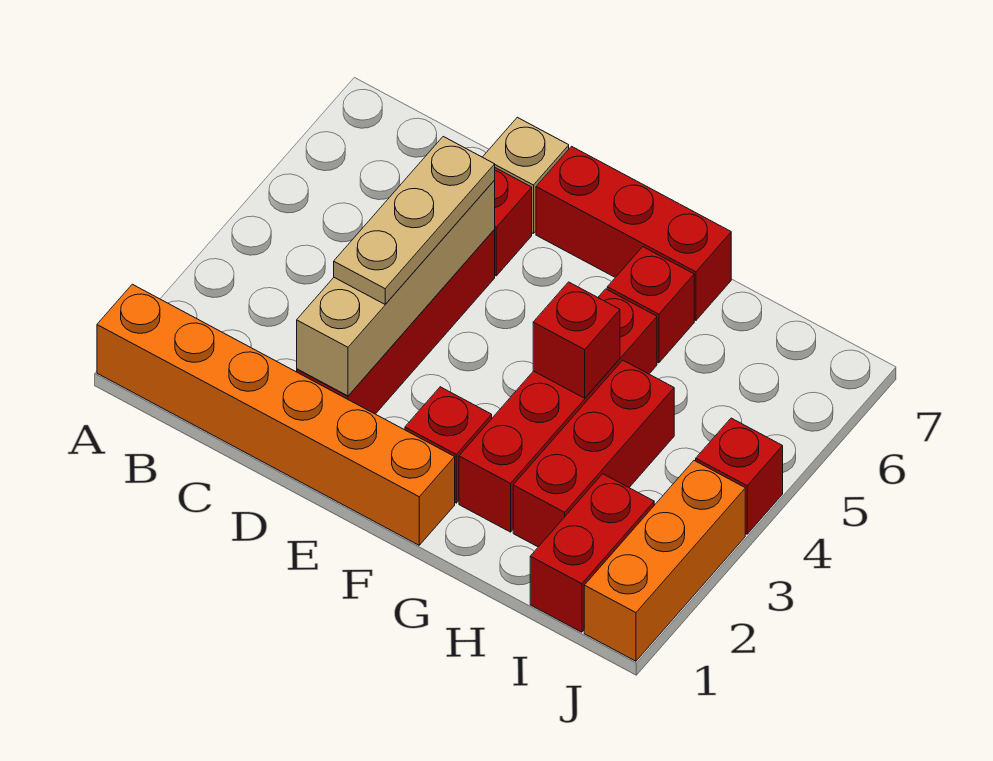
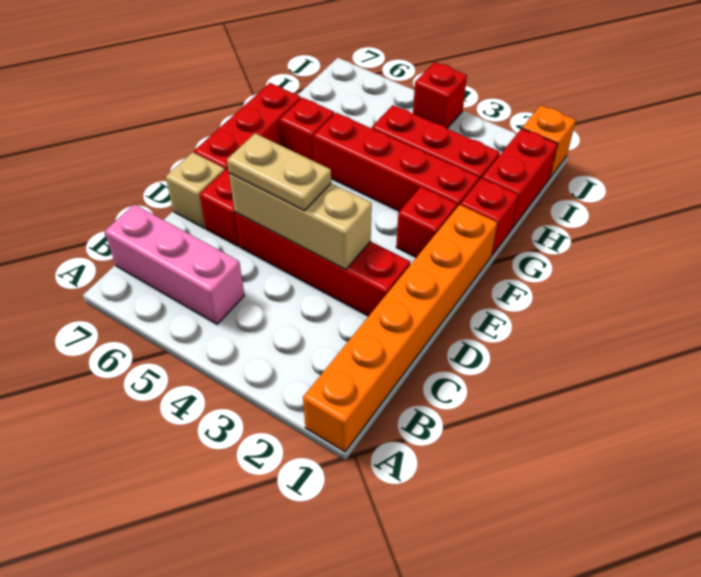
none -> pink 1x3 brick [105,204,244,324]
tan 1x4 brick [297,181,495,396] -> tan 1x3 brick [229,173,372,270]
tan 1x3 plate [334,137,495,304] -> tan 1x2 plate [227,133,331,211]
red 1x1 brick [533,282,620,398] -> red 1x1 brick moved to [460,178,519,256]
red 1x2 brick [530,474,654,632] -> red 1x2 brick turned to [482,128,558,228]
orange 1x3 brick [584,461,745,661] -> orange 1x1 brick [522,105,576,178]

